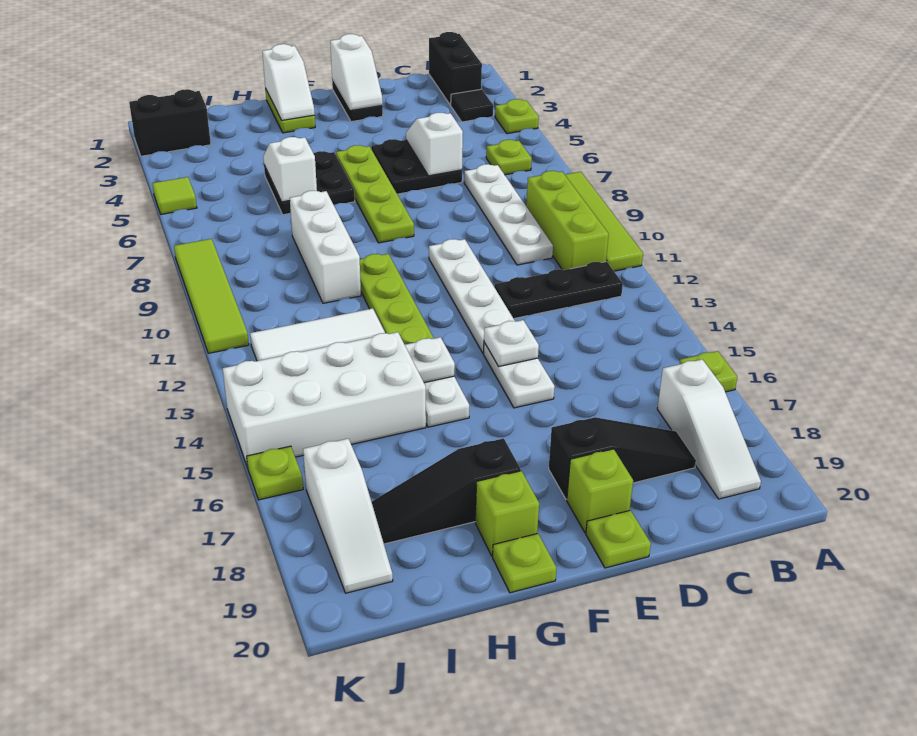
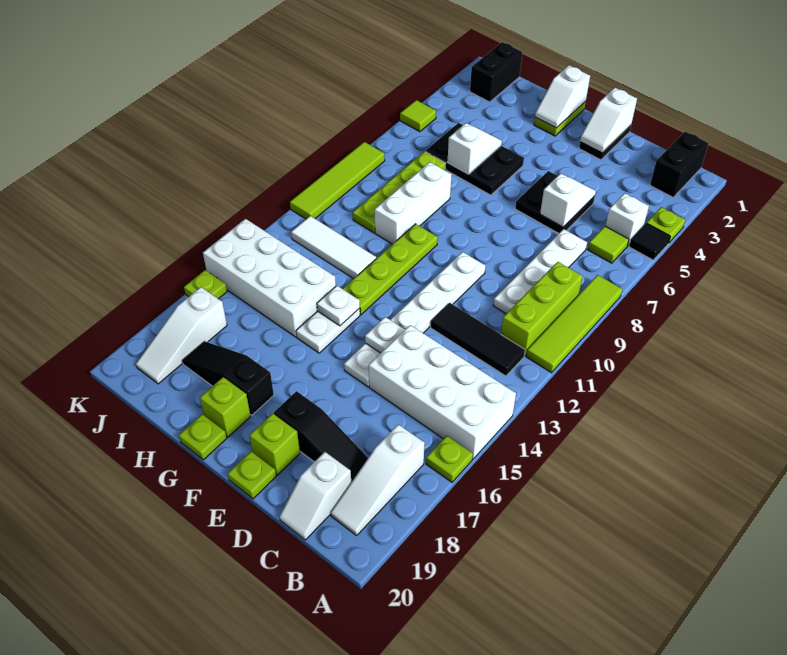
none -> white 2x4 brick [369,325,516,459]
black 1x1 tile [451,89,493,122] -> black 1x1 tile moved to [629,224,670,260]
none -> white 1x1 brick [606,193,649,246]
lime 1x1 plate [486,140,532,175] -> lime 1x1 tile [588,226,629,263]
black 1x3 plate [494,262,623,319] -> black 1x3 tile [431,303,525,376]
none -> white 1x2 slope [280,452,351,540]
lime 1x4 plate [336,145,414,243] -> lime 1x4 plate moved to [353,151,446,233]
black 2x2 plate [264,151,355,215] -> black 2x3 plate [425,123,524,195]
black 1x2 brick [129,89,211,156] -> black 1x2 brick turned to [470,42,522,102]

